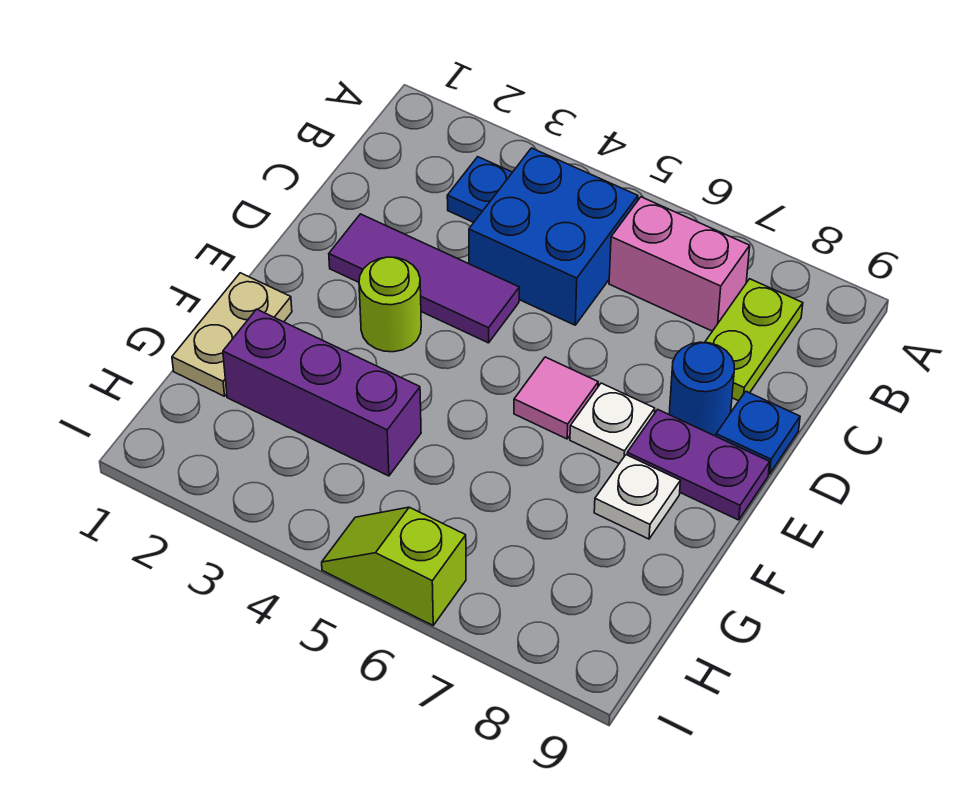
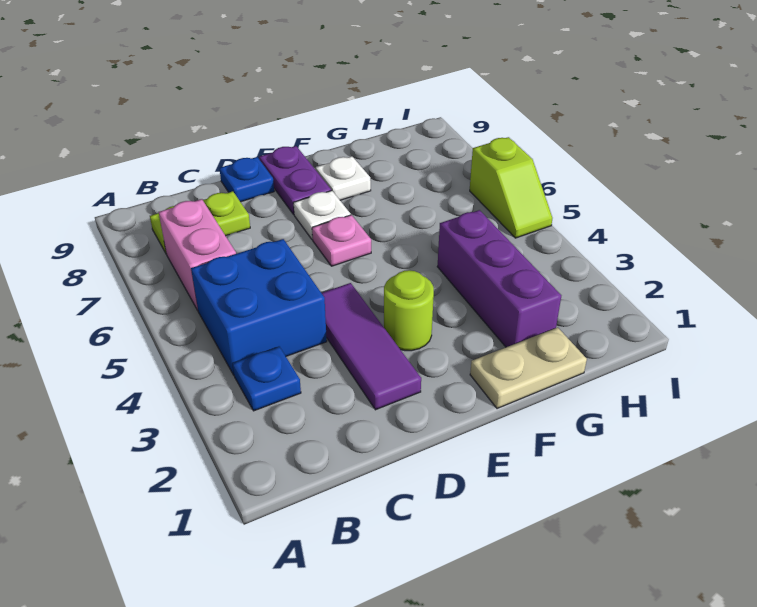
blue 1x1 round brick [669,342,734,436] -> none
pink 1x1 tile [514,357,598,439] -> pink 1x1 plate [312,215,371,266]

